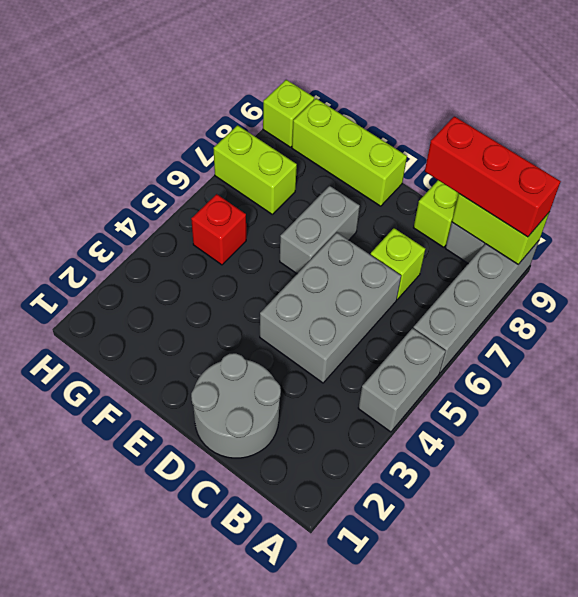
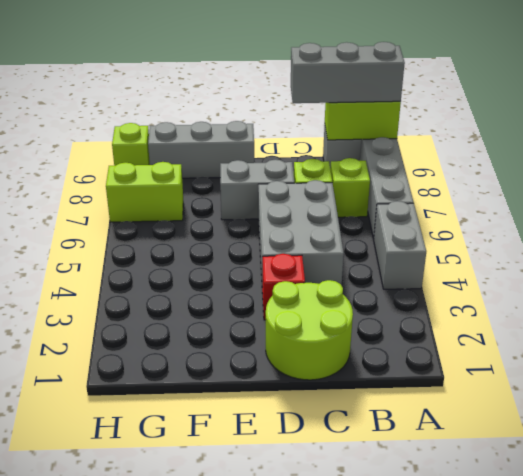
red 1x3 brick [425,116,561,237] -> grey 1x3 brick [291,42,405,103]
grey 2x2 round brick [191,353,281,458] -> lime 2x2 round brick [266,280,353,380]
lime 1x1 brick [414,180,459,247] -> lime 1x1 brick moved to [330,158,370,217]
grey 1x2 brick [280,186,360,274] -> grey 1x2 brick turned to [220,160,294,220]
lime 1x3 brick [292,99,407,206] -> grey 1x3 brick [148,121,254,178]
red 1x1 brick [191,194,246,265] -> red 1x1 brick moved to [262,254,305,320]

